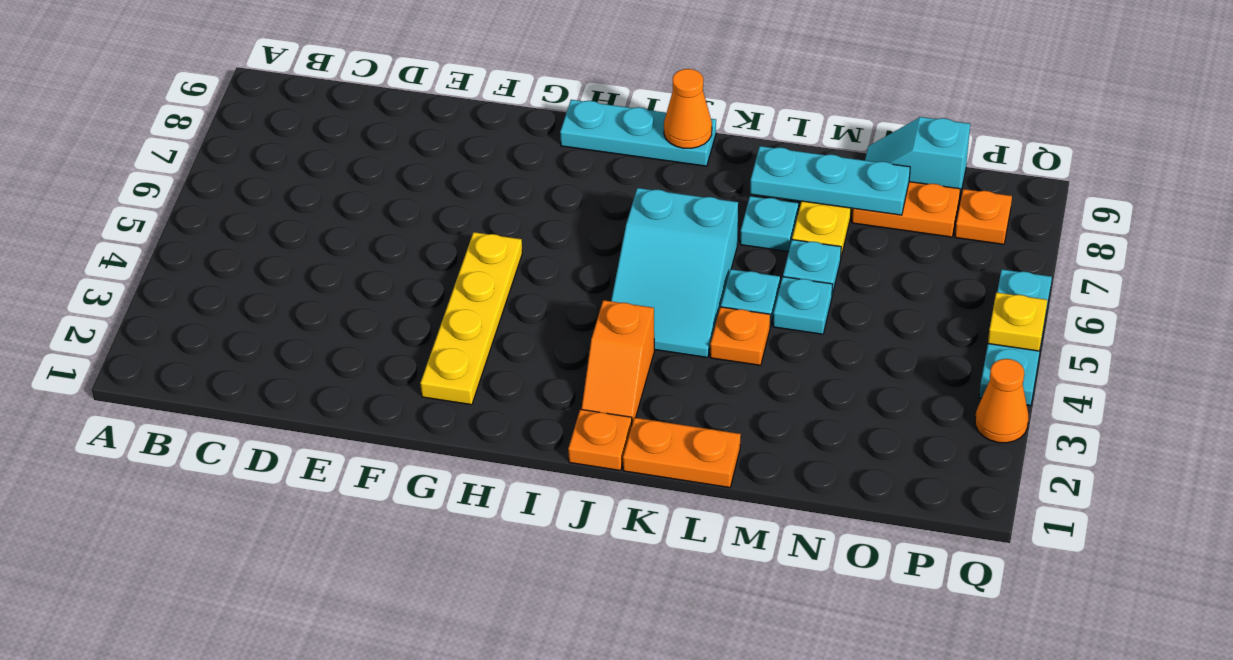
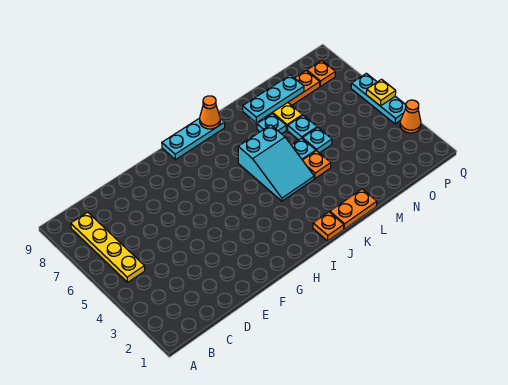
yellow 1x4 plate [420,232,522,405] -> yellow 1x4 plate moved to [71,212,145,282]
orange 1x2 slope [582,300,654,423] -> none
cyan 1x2 slope [865,117,970,201] -> none

